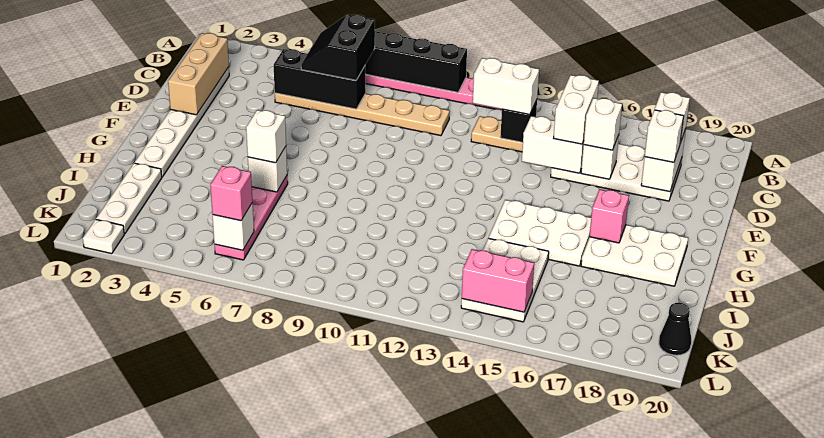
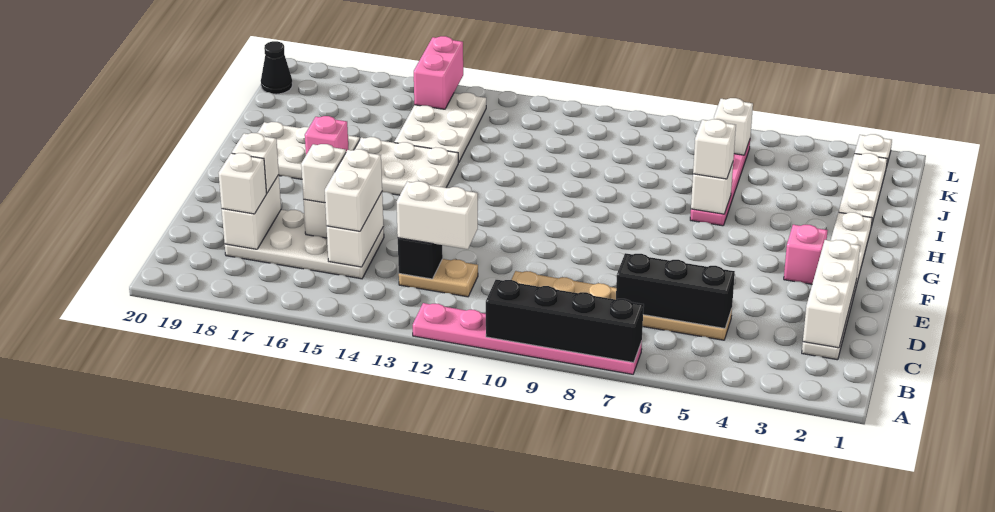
black 2x2 slope [301,14,375,80] -> none
tan 1x3 brick [168,33,229,115] -> white 1x3 brick [803,240,860,348]
white 1x2 brick [522,116,584,173] -> white 1x2 brick turned to [327,192,384,267]
pink 1x1 brick [210,166,253,221] -> pink 1x1 brick moved to [784,225,828,284]
pink 1x2 brick [462,249,534,312] -> pink 1x2 brick turned to [414,36,463,109]

